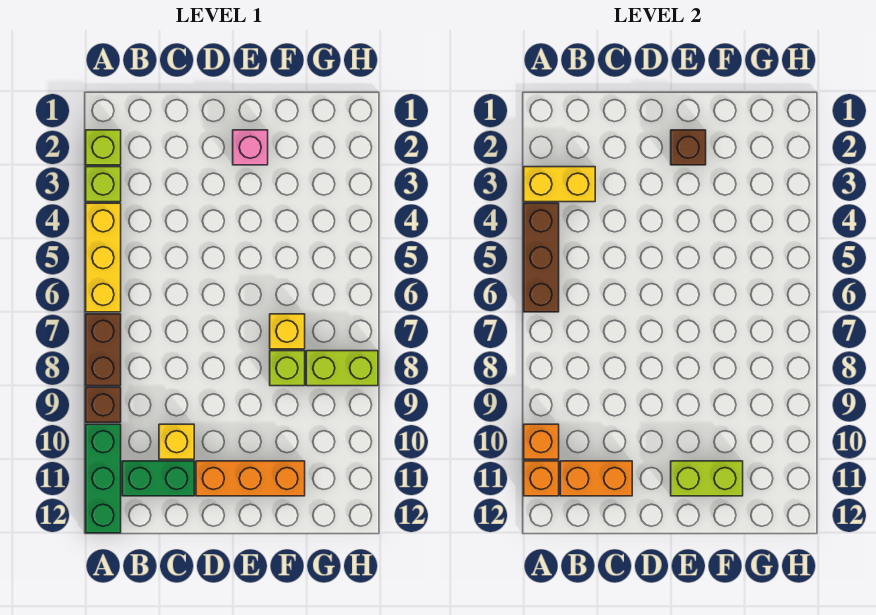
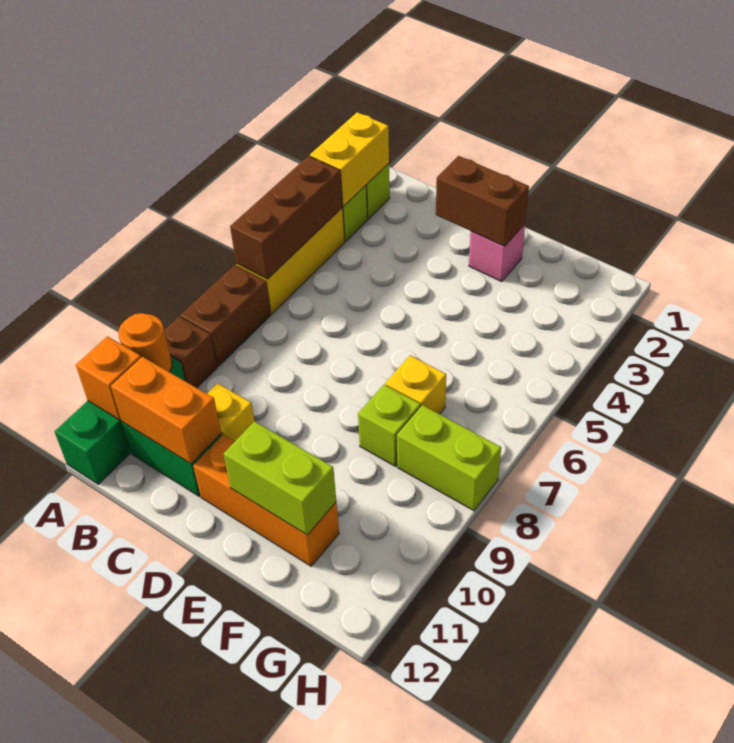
yellow 1x2 brick [524,167,595,202] -> yellow 1x2 brick turned to [310,112,389,206]
orange 1x1 brick [524,424,559,459] -> orange 1x1 round brick [118,313,172,372]
brown 1x1 brick [671,130,706,165] -> brown 1x2 brick [436,156,529,246]

